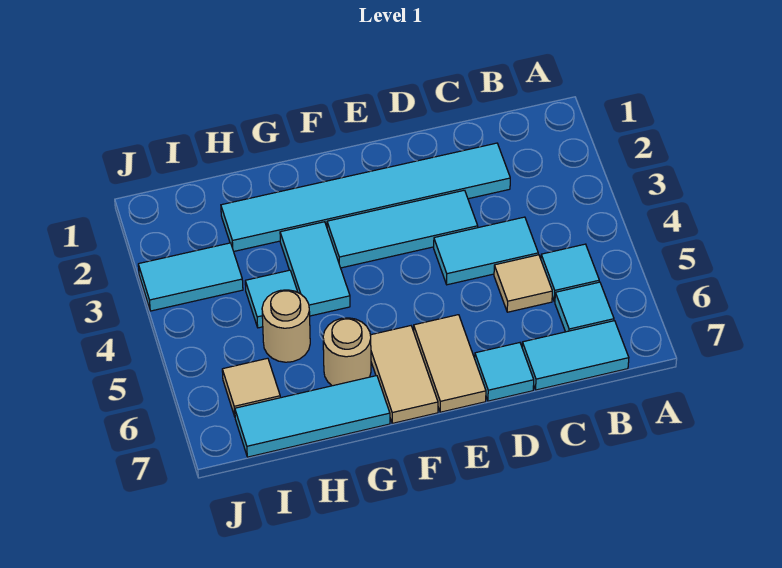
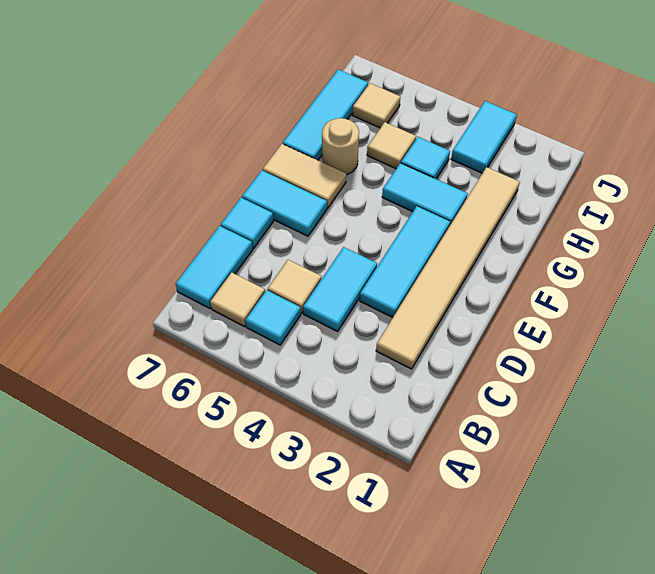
cyan 1x1 tile [555,282,614,332] -> tan 1x1 tile [210,272,265,327]
cyan 1x6 tile [221,143,510,251] -> tan 1x6 tile [376,167,520,369]
tan 1x2 tile [414,315,486,412] -> cyan 1x2 tile [242,170,327,236]
tan 1x1 round brick [262,290,310,362] -> tan 1x1 tile [367,122,416,169]

